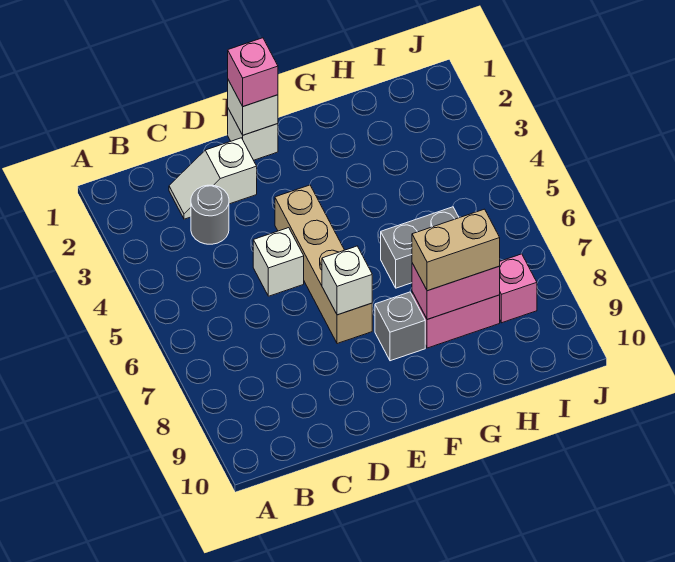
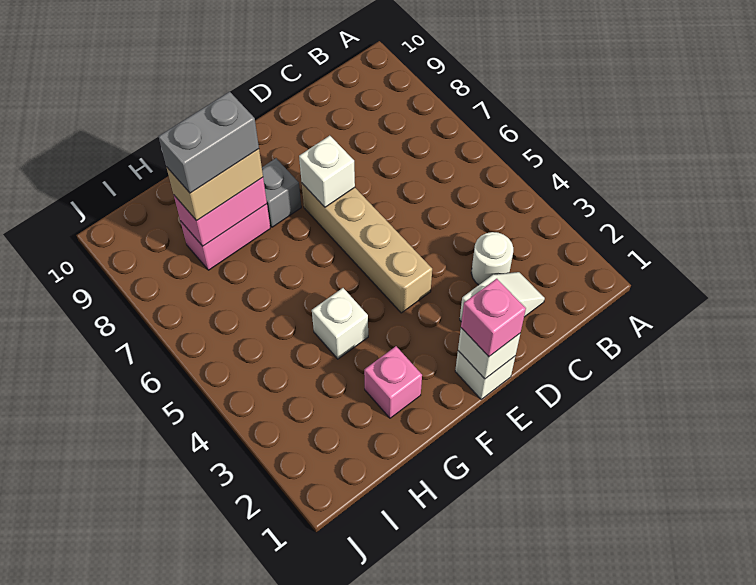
grey 1x1 round brick [191,185,229,244] -> white 1x1 round brick [471,232,513,285]
white 1x1 brick [253,228,304,296] -> white 1x1 brick moved to [312,288,368,359]
grey 1x2 brick [381,207,459,288] -> grey 1x2 brick moved to [159,92,259,193]
pink 1x1 brick [500,254,537,323] -> pink 1x1 brick moved to [364,346,422,418]

